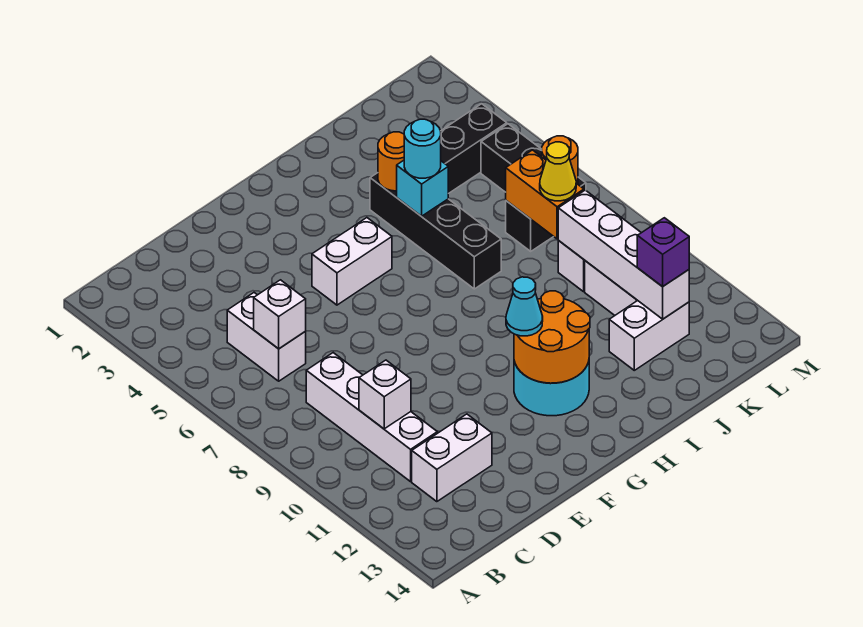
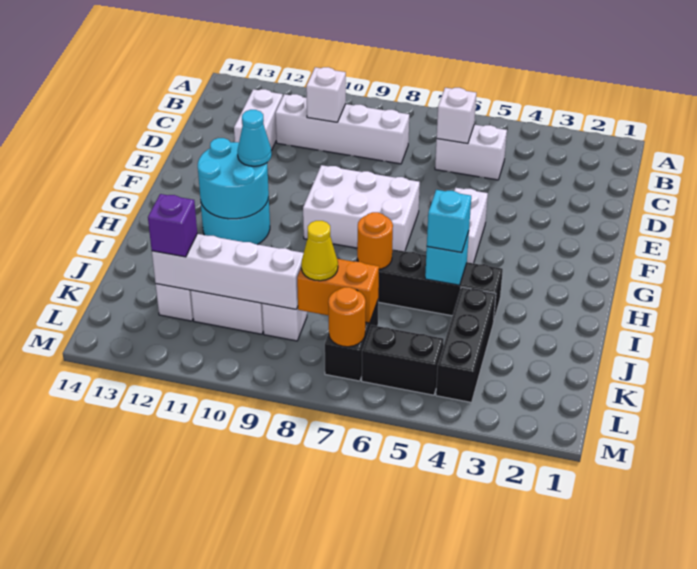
none -> white 2x3 brick [303,165,420,251]
orange 2x2 round brick [514,291,590,383] -> cyan 2x2 round brick [198,138,269,219]
orange 1x1 round brick [378,132,404,191] -> orange 1x1 round brick moved to [357,212,393,269]
cyan 1x1 round brick [404,119,441,178] -> cyan 1x1 brick [427,190,471,253]

